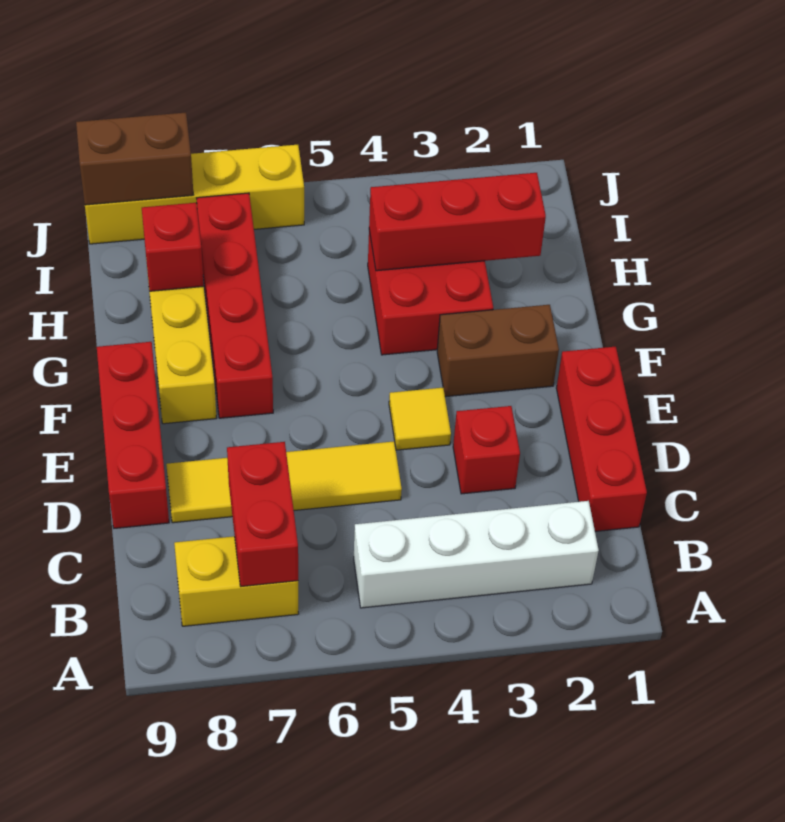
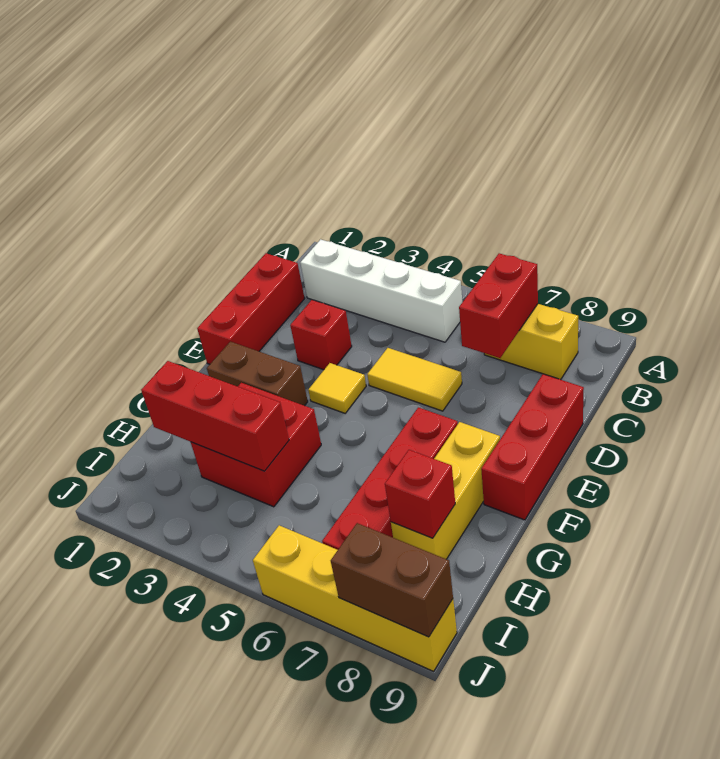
yellow 1x4 tile [166,441,402,523] -> yellow 1x2 tile [367,348,462,411]

